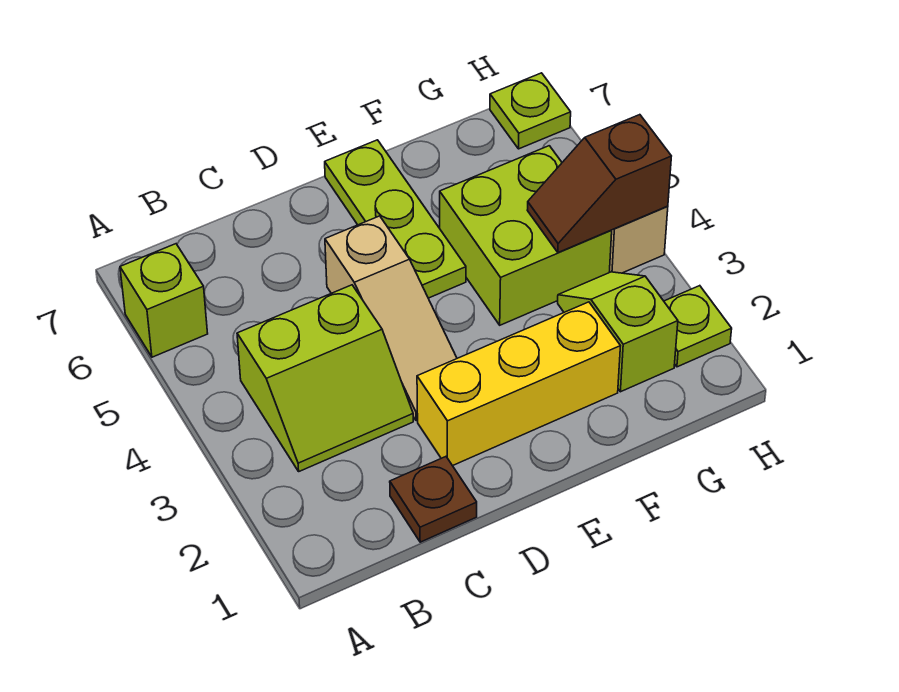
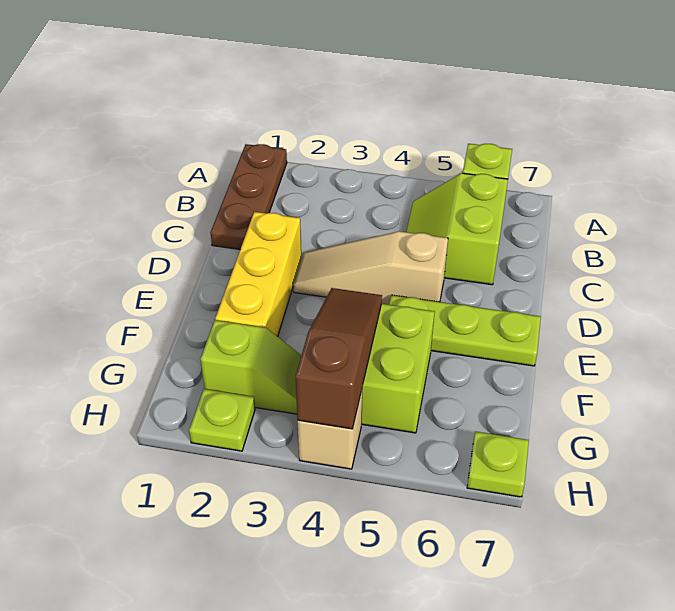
lime 2x2 slope [237,285,413,471] -> lime 2x2 slope moved to [406,173,508,285]
brown 1x1 plate [390,457,477,542] -> brown 1x3 plate [210,144,287,249]
brown 1x2 slope [527,115,671,253] -> brown 1x3 slope [296,288,382,429]

